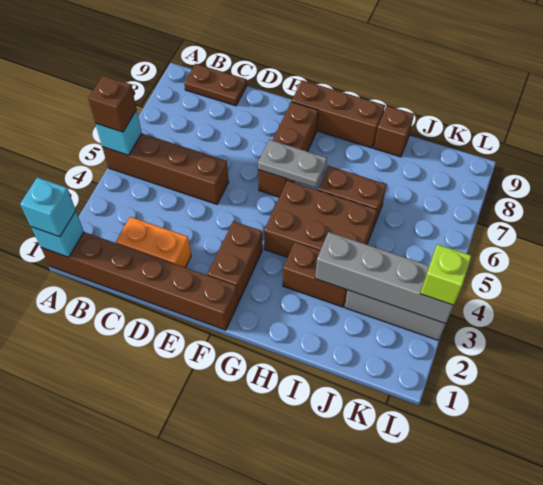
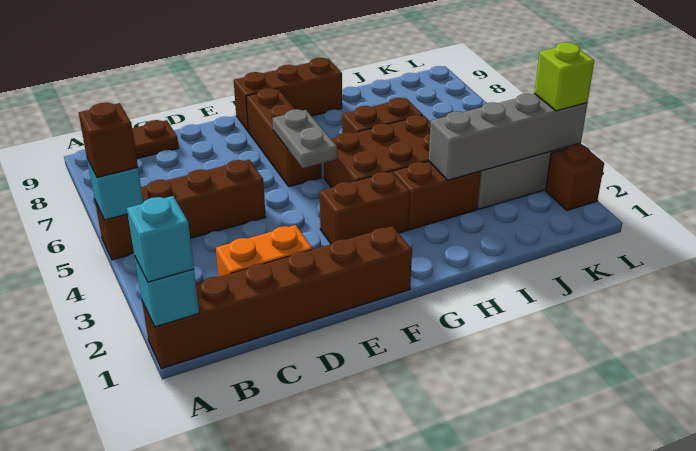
brown 1x2 brick [207,221,262,302] -> brown 1x2 brick turned to [320,171,410,244]
grey 1x2 plate [258,140,327,188] -> grey 1x2 plate turned to [272,109,337,168]
brown 1x1 brick [374,106,414,157] -> brown 1x1 brick moved to [546,144,604,210]

